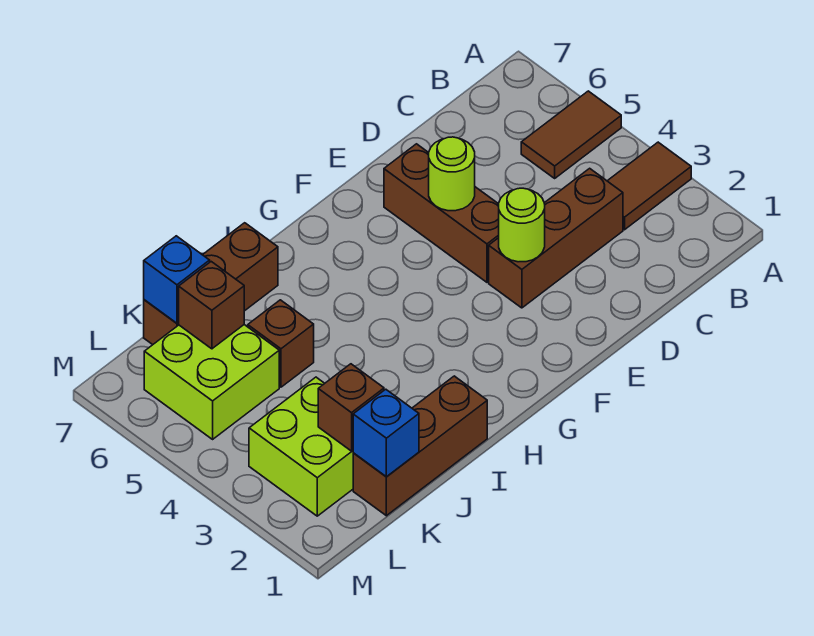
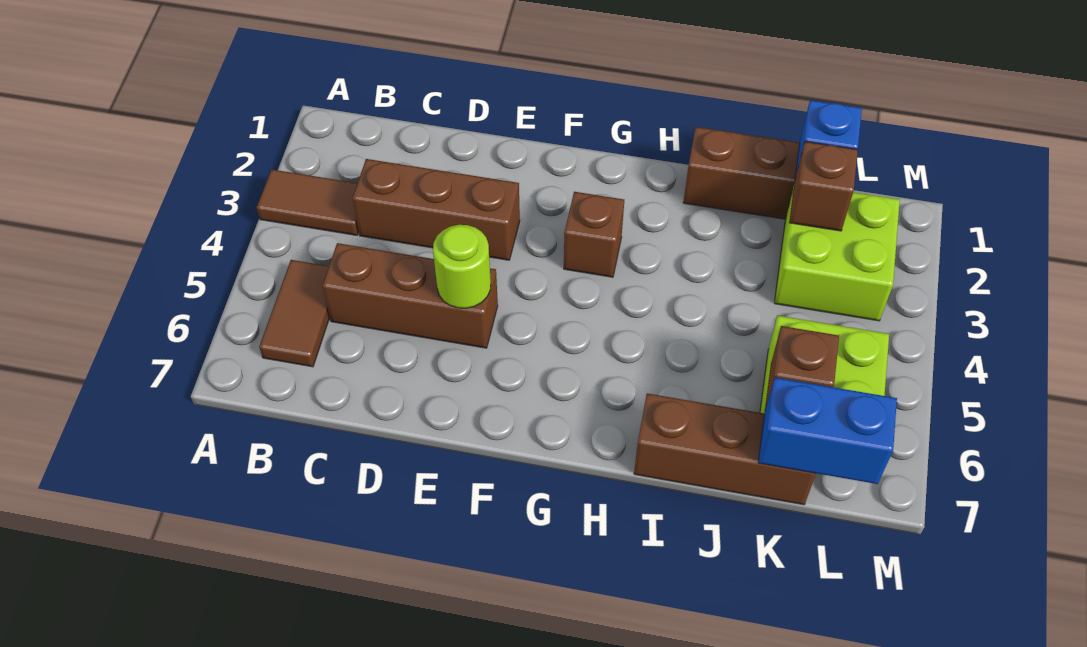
brown 1x2 tile [521,91,621,178] -> brown 1x2 tile turned to [259,260,330,367]
lime 1x1 round brick [499,188,545,262] -> none
brown 1x3 brick [384,144,499,282] -> brown 1x3 brick turned to [323,243,498,348]
brown 1x1 brick [248,300,314,387] -> brown 1x1 brick moved to [564,192,624,277]
blue 1x1 brick [144,236,210,323] -> blue 1x2 brick [758,378,897,484]

